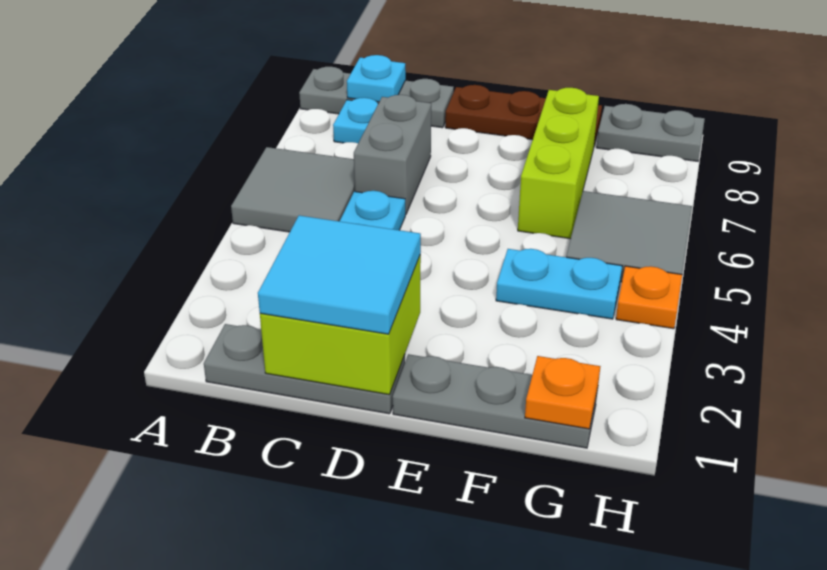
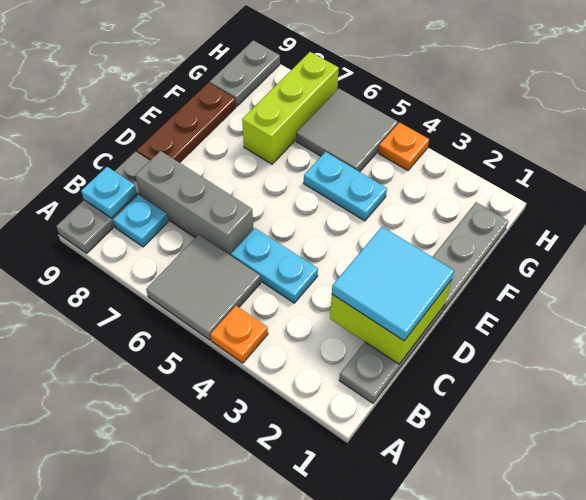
grey 1x2 brick [354,95,431,215] -> grey 1x3 brick [135,151,254,256]
cyan 1x2 plate [496,249,622,319] -> cyan 1x2 plate turned to [304,152,387,221]
lime 1x3 brick [518,88,599,239] -> lime 1x3 brick turned to [242,52,339,164]
orange 1x1 plate [525,356,600,429] -> orange 1x1 plate moved to [210,306,268,363]

